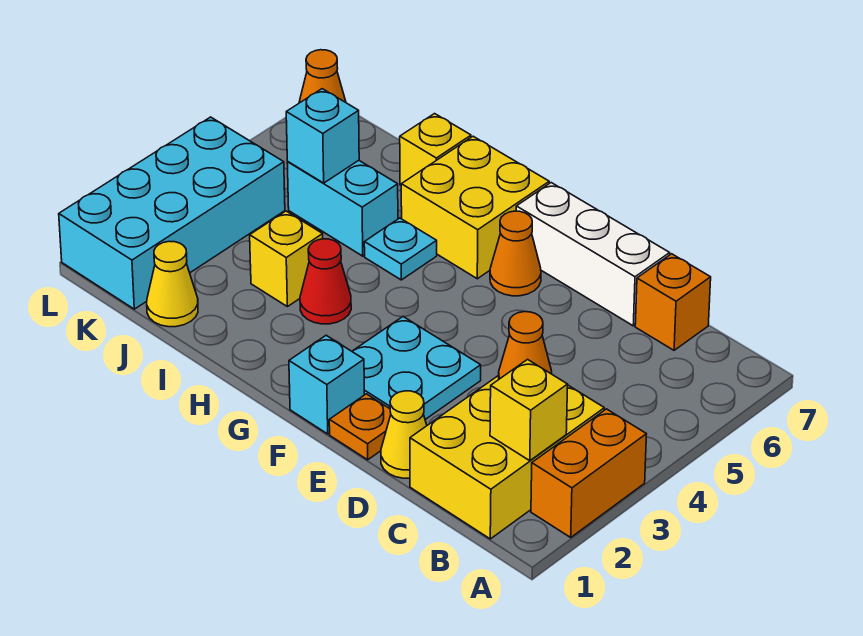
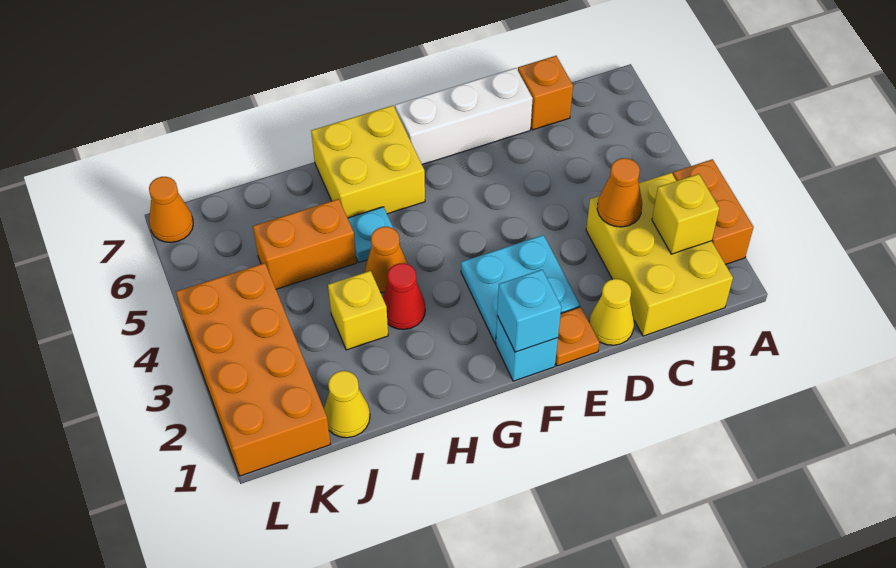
orange 1x1 cone [490,211,541,296] -> orange 1x1 cone moved to [365,227,408,293]
cyan 1x2 brick [287,161,398,256] -> orange 1x2 brick [253,199,356,289]
yellow 1x1 brick [400,114,471,185] -> none
cyan 1x1 brick [286,89,359,183] -> cyan 1x1 brick moved to [497,270,561,352]
cyan 2x4 brick [59,117,285,309] -> orange 2x4 brick [176,263,330,476]

